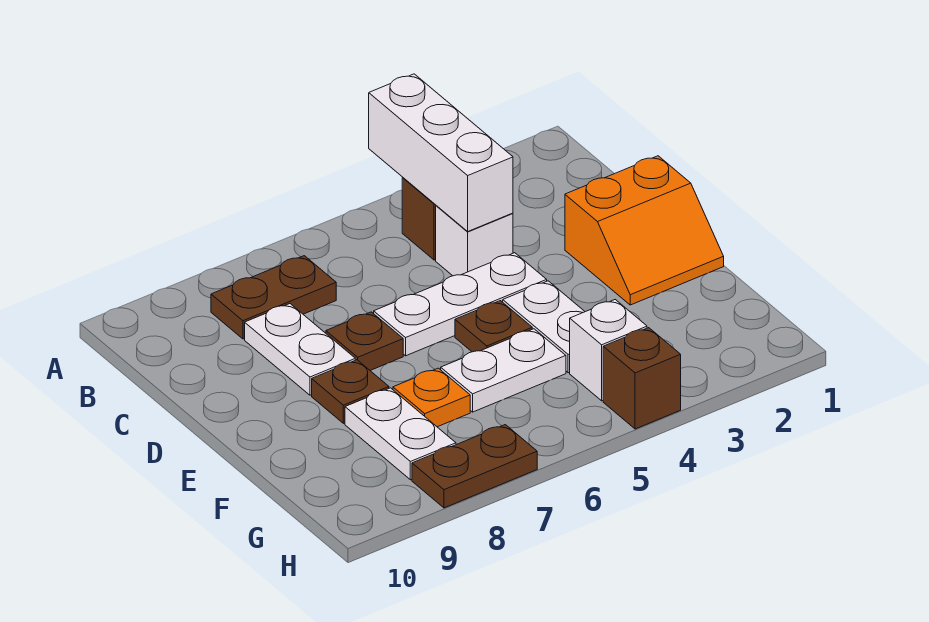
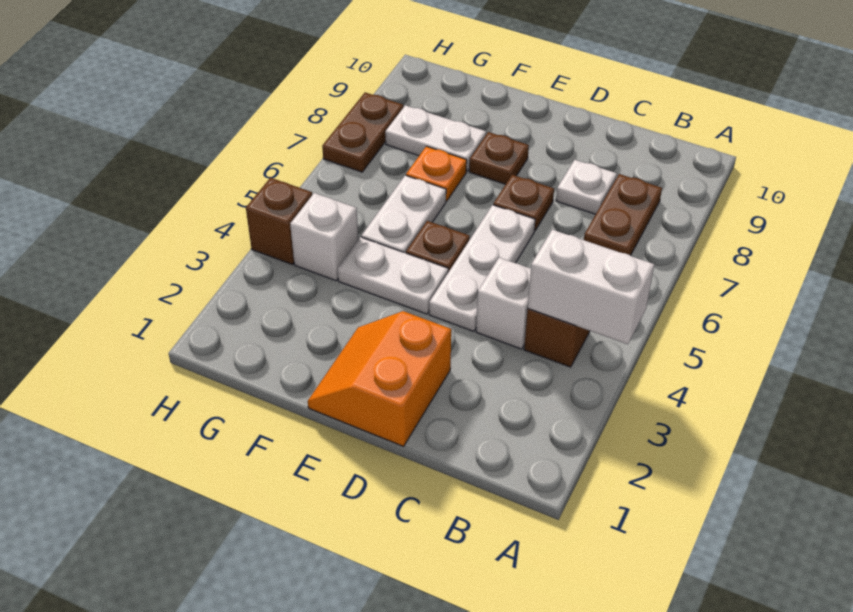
white 1x3 brick [369,74,513,231] -> white 1x2 brick [528,230,654,344]
white 1x2 plate [245,304,355,395] -> white 1x1 plate [556,160,617,214]

